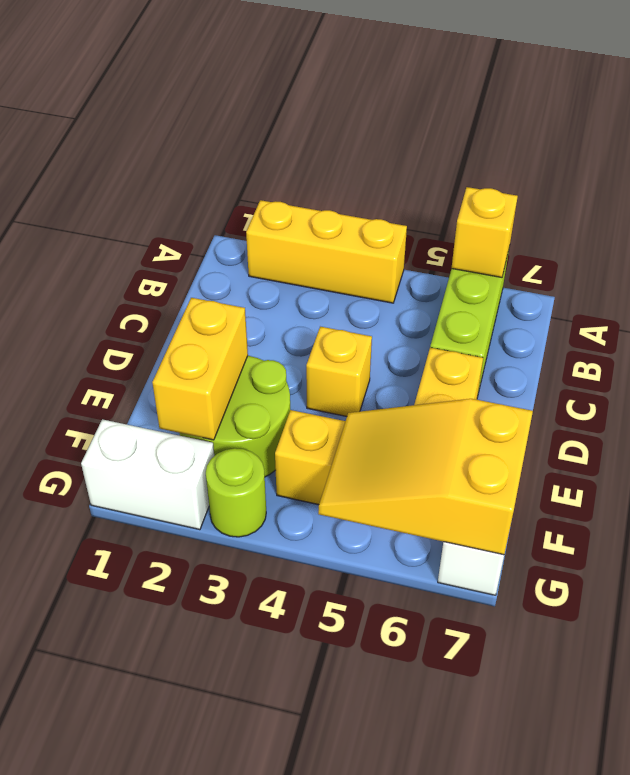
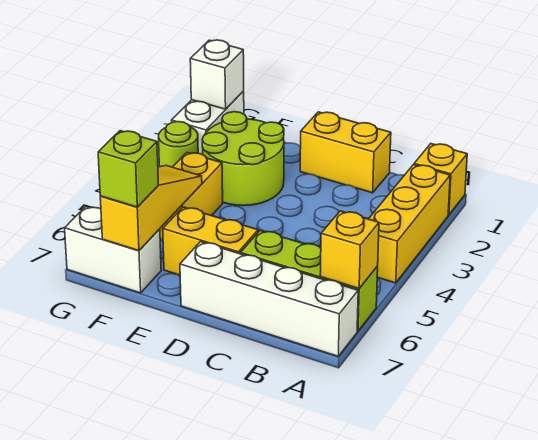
none -> white 1x4 brick [180,242,358,356]
yellow 1x1 brick [306,327,372,416] -> yellow 1x1 brick moved to [414,144,467,215]
yellow 1x2 brick [152,298,248,440] -> yellow 1x2 brick moved to [300,112,391,193]
yellow 2x3 slope [318,399,533,555] -> yellow 1x3 slope [100,166,202,251]
none -> lime 1x1 brick [98,131,158,207]
none -> white 1x1 brick [190,40,244,109]

